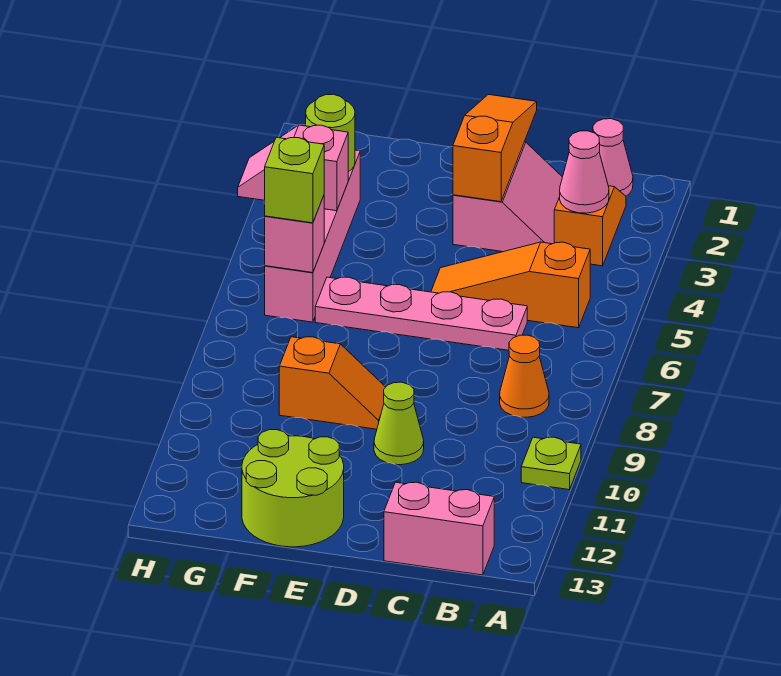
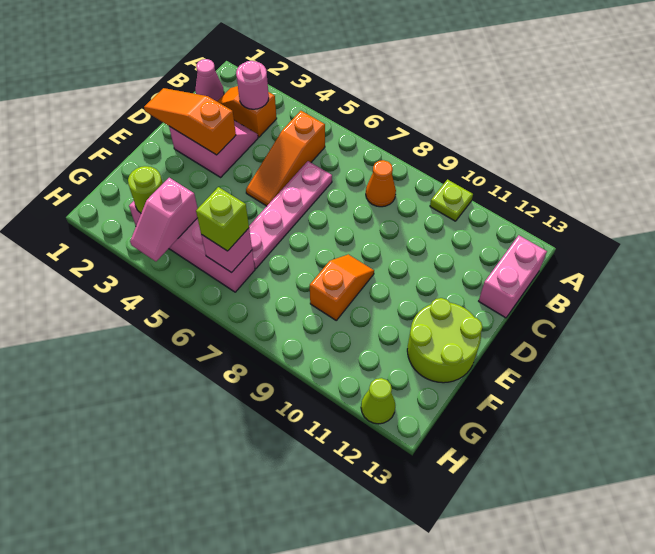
pink 1x1 cone [560,131,609,213] -> pink 1x1 round brick [236,61,269,109]
lime 1x1 cone [374,382,424,465] -> lime 1x1 cone moved to [361,378,395,424]

